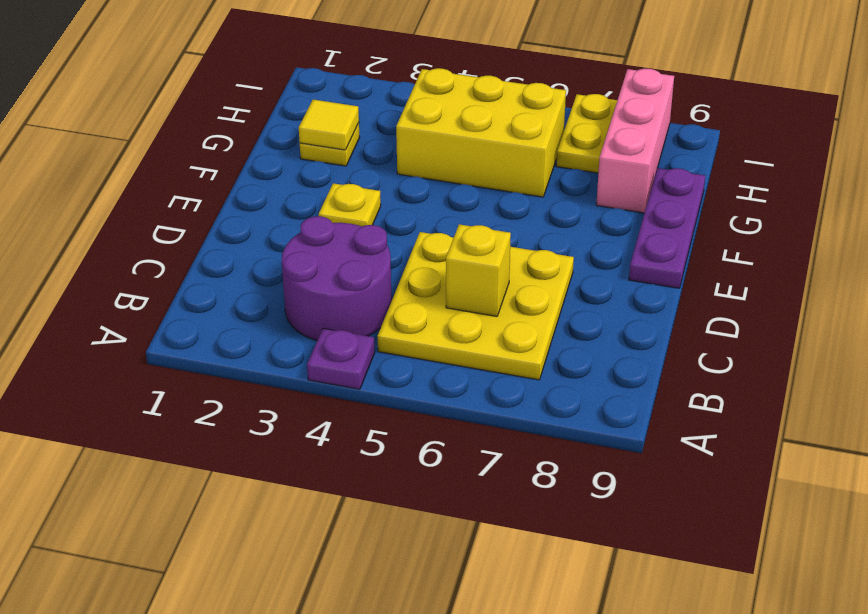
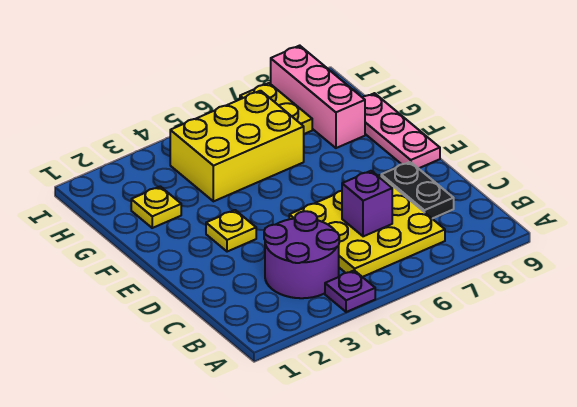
yellow 1x1 brick [446,224,511,316] -> purple 1x1 brick [342,171,392,236]
none -> black 1x2 plate [381,162,454,219]
purple 1x3 plate [629,168,705,288] -> pink 1x3 plate [362,93,440,168]
yellow 1x1 tile [299,100,359,150] -> none

